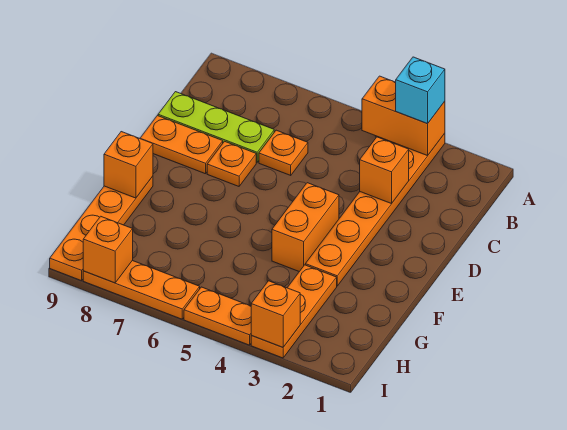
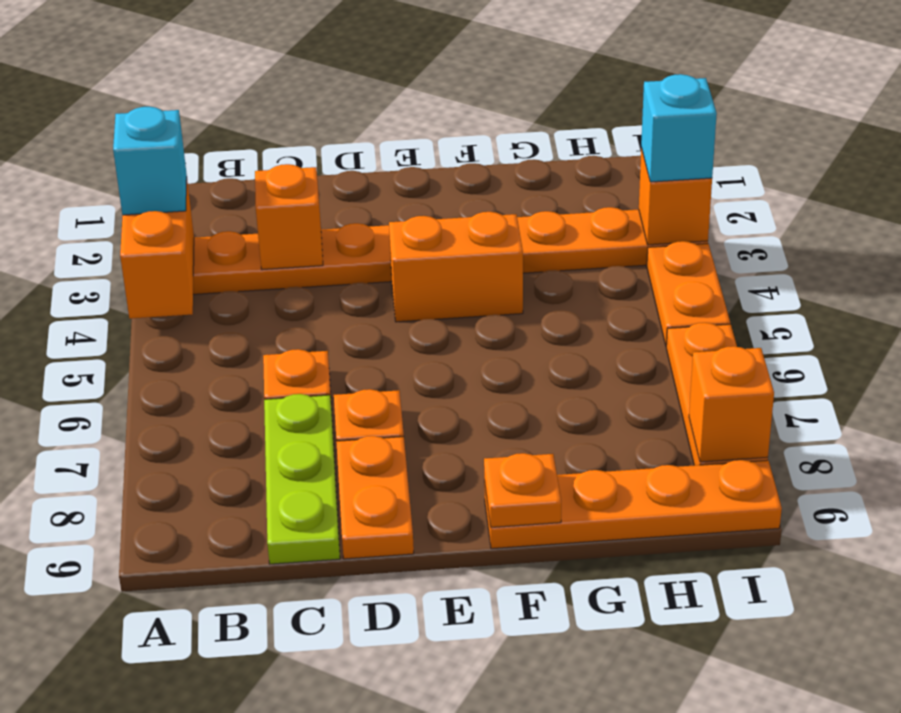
orange 1x1 brick [104,132,153,198] -> orange 1x1 plate [484,453,561,527]
none -> cyan 1x1 brick [641,74,717,182]

